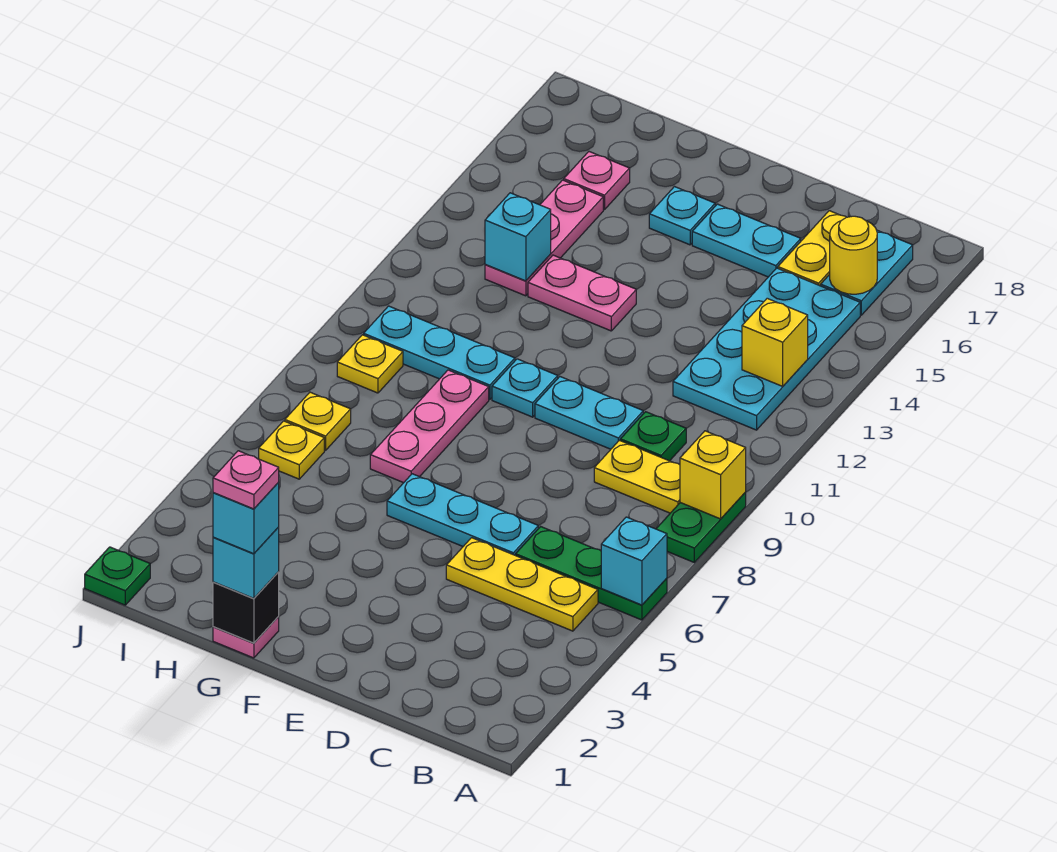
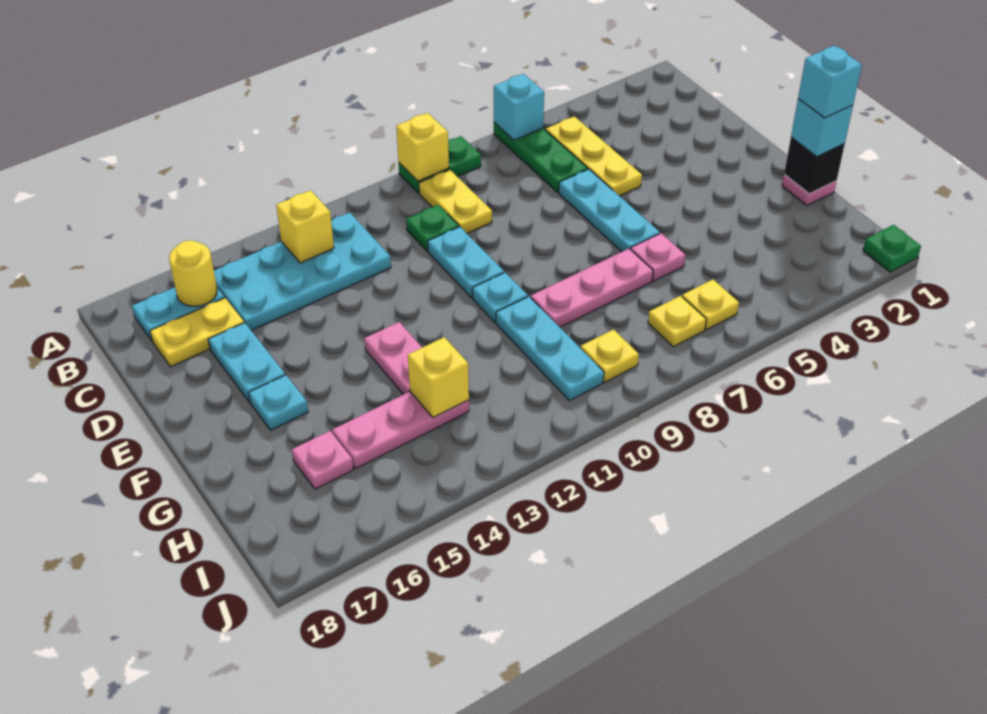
pink 1x1 plate [213,451,279,509] -> pink 1x1 plate moved to [631,233,685,281]
cyan 1x1 brick [485,193,551,281] -> yellow 1x1 brick [408,337,469,418]

